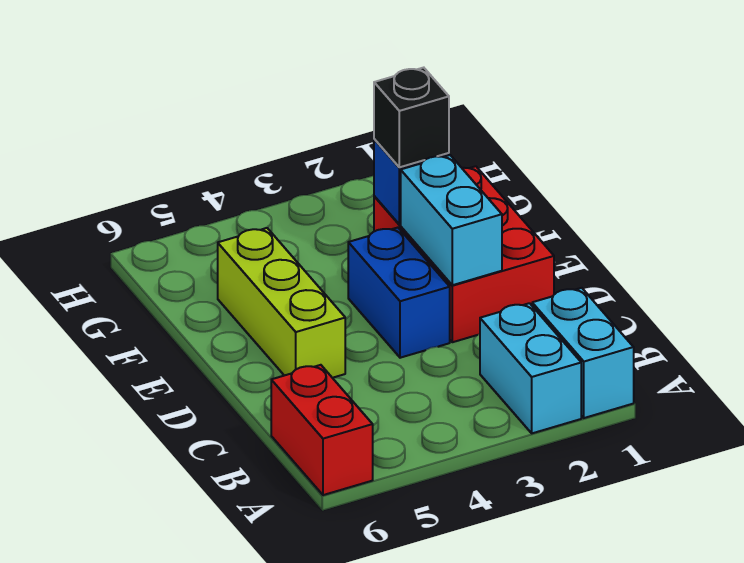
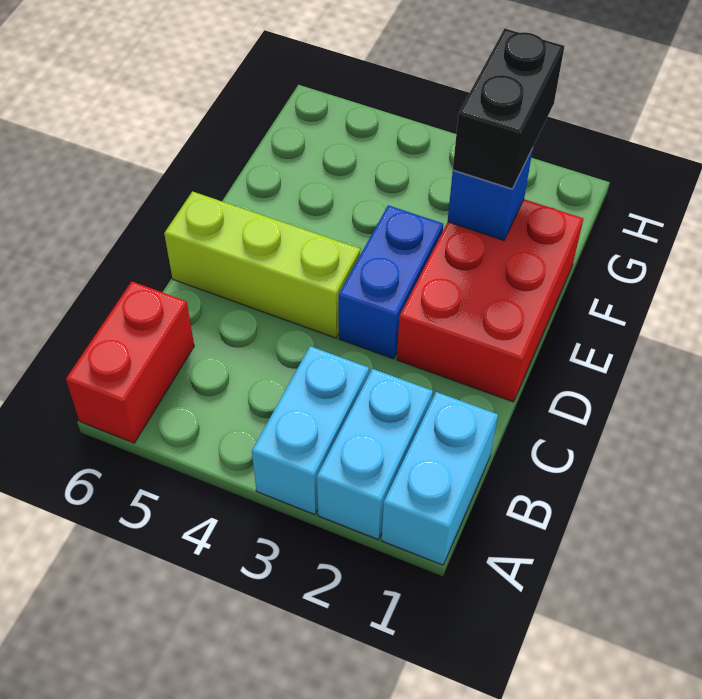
cyan 1x2 brick [401,155,502,285] -> cyan 1x2 brick moved to [252,346,369,514]
lime 1x3 brick [218,228,345,378] -> lime 1x3 brick turned to [164,192,360,338]
black 1x1 brick [374,68,449,167] -> black 1x2 brick [453,29,564,189]

